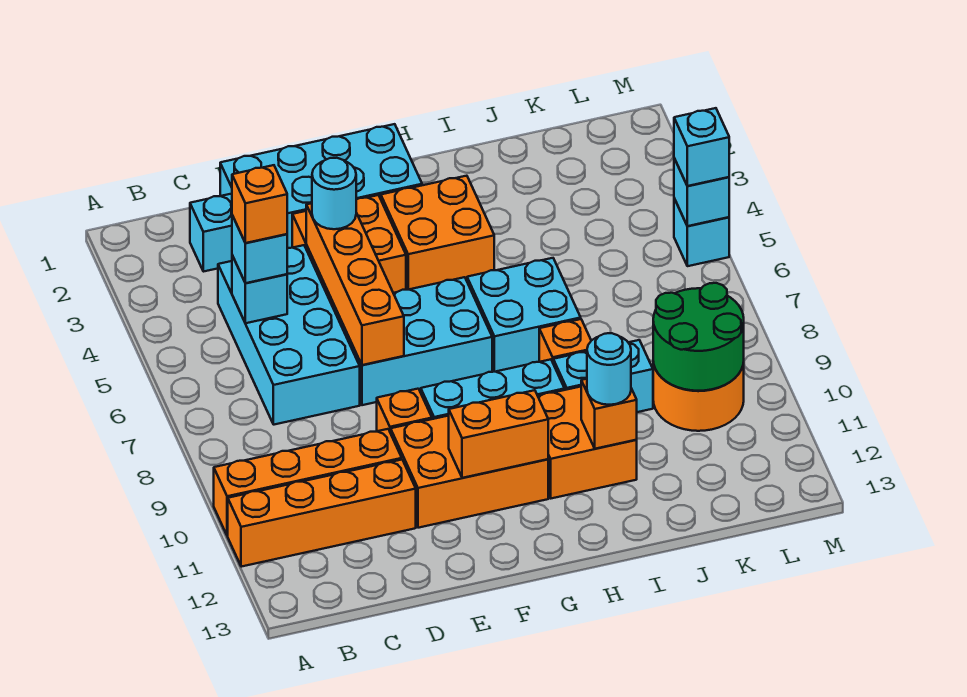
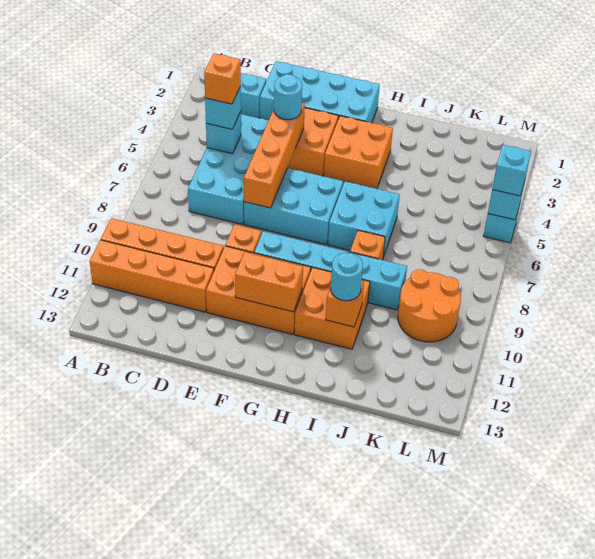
green 2x2 round brick [653,283,744,391] -> none

